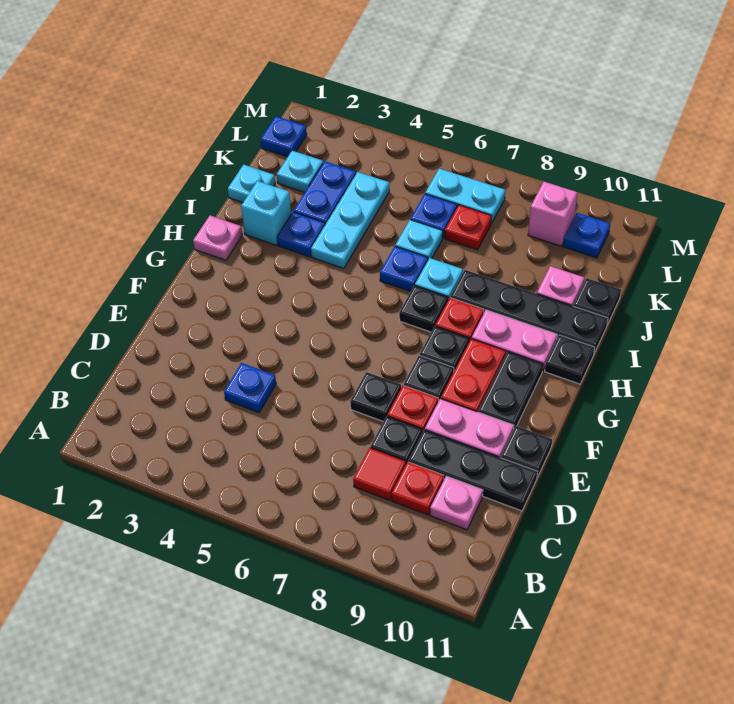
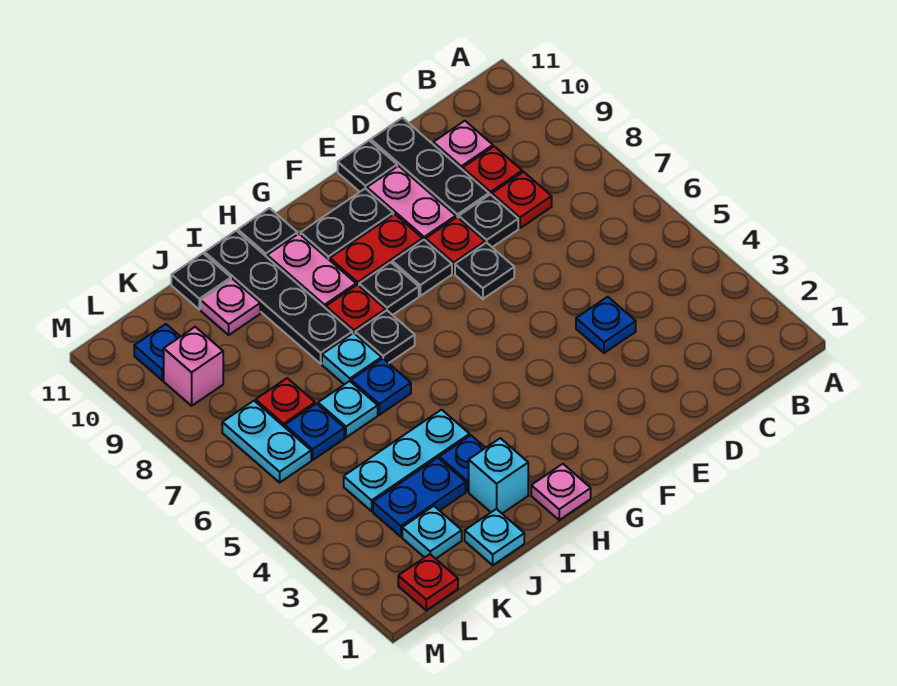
red 1x1 tile [353,448,406,500] -> red 1x1 plate [492,172,552,228]
blue 1x1 plate [261,116,307,157] -> red 1x1 plate [398,554,458,610]

